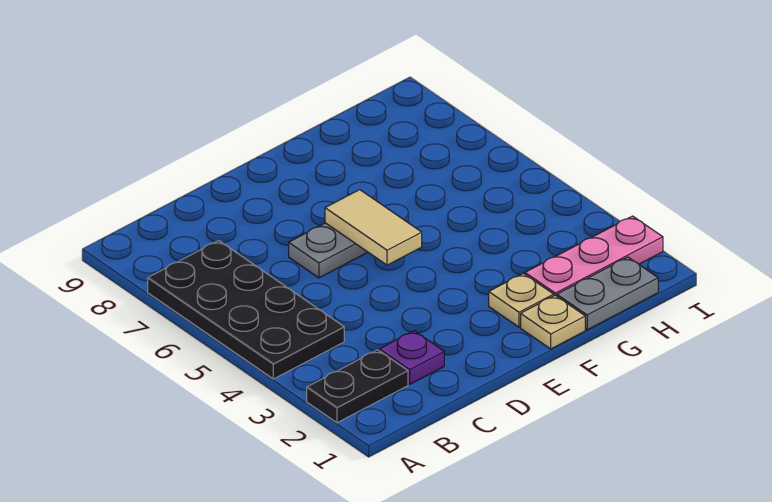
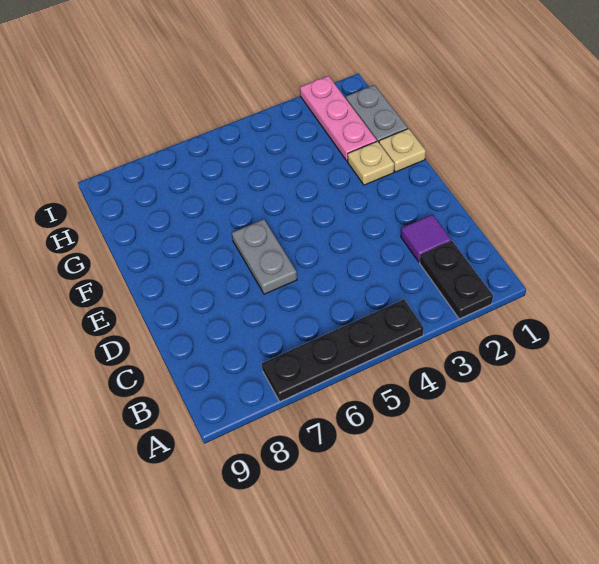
black 2x4 plate [148,241,344,379] -> black 1x4 plate [262,299,424,401]
purple 1x1 plate [380,331,444,384] -> purple 1x1 tile [401,215,451,262]
tan 1x2 tile [325,190,422,265] -> none

